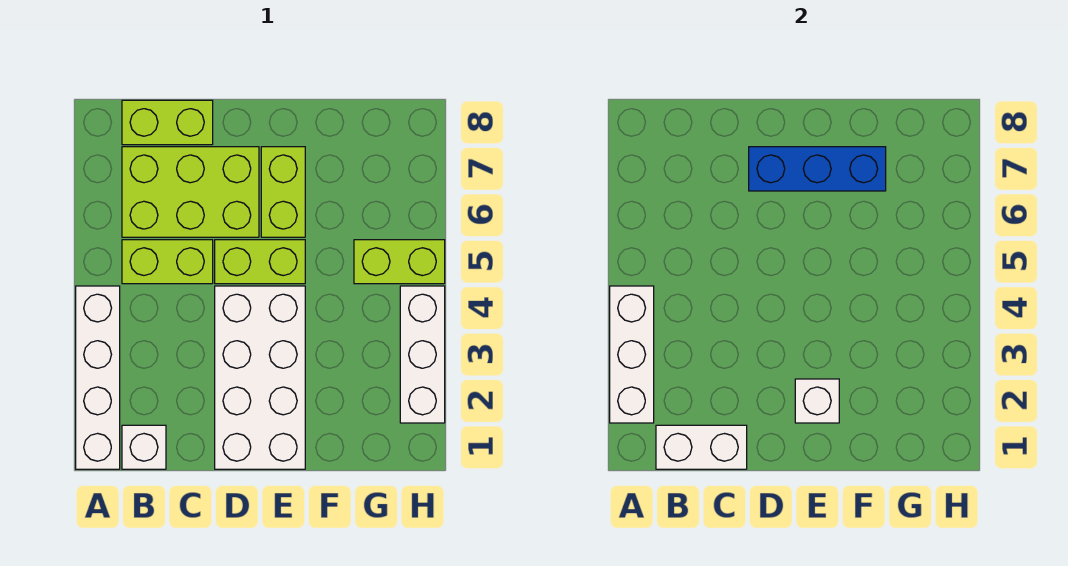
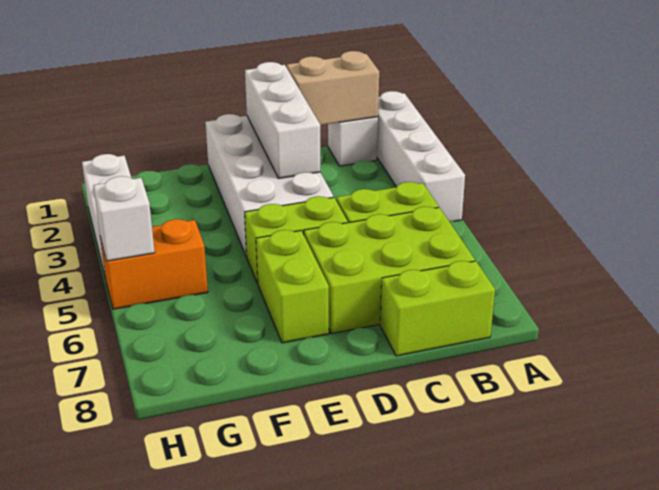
white 1x3 brick [610,286,654,423] -> white 1x3 brick moved to [245,62,320,178]
white 1x2 brick [656,425,747,469] -> tan 1x2 brick [287,51,379,125]
blue 1x3 brick [749,147,886,191] -> none
white 1x1 brick [795,379,839,423] -> white 1x1 brick moved to [93,176,155,261]
lime 1x2 brick [354,240,445,284] -> orange 1x2 brick [100,219,208,309]

